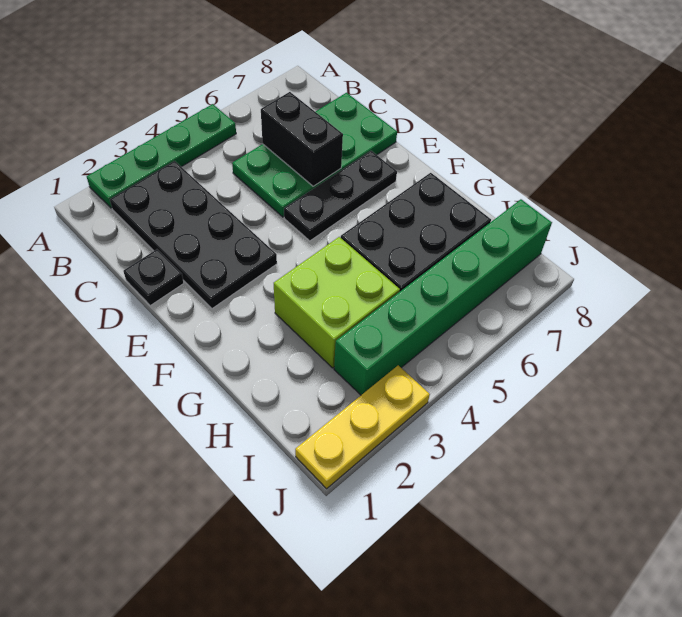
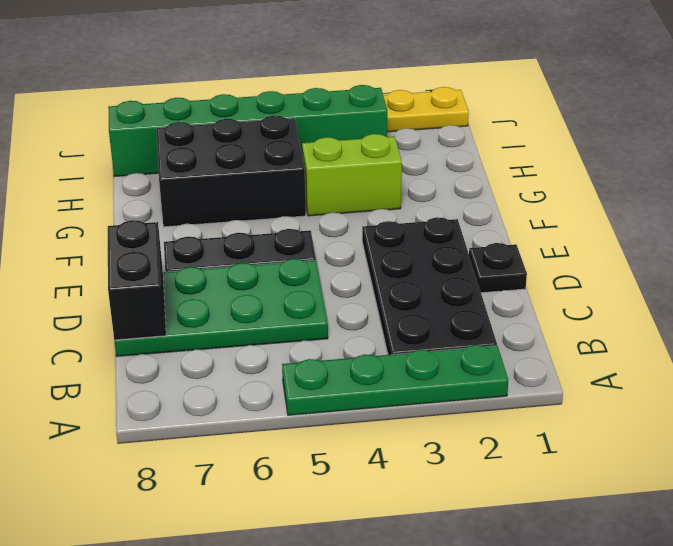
black 1x2 brick [261,92,343,186] -> black 1x2 brick moved to [108,220,166,340]
lime 2x2 brick [274,237,400,368] -> lime 1x2 brick [302,134,402,216]

